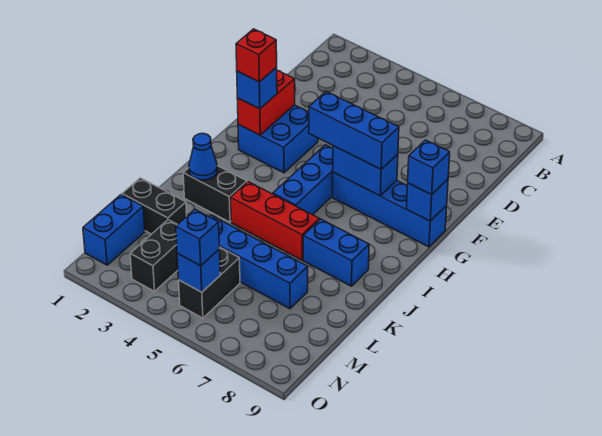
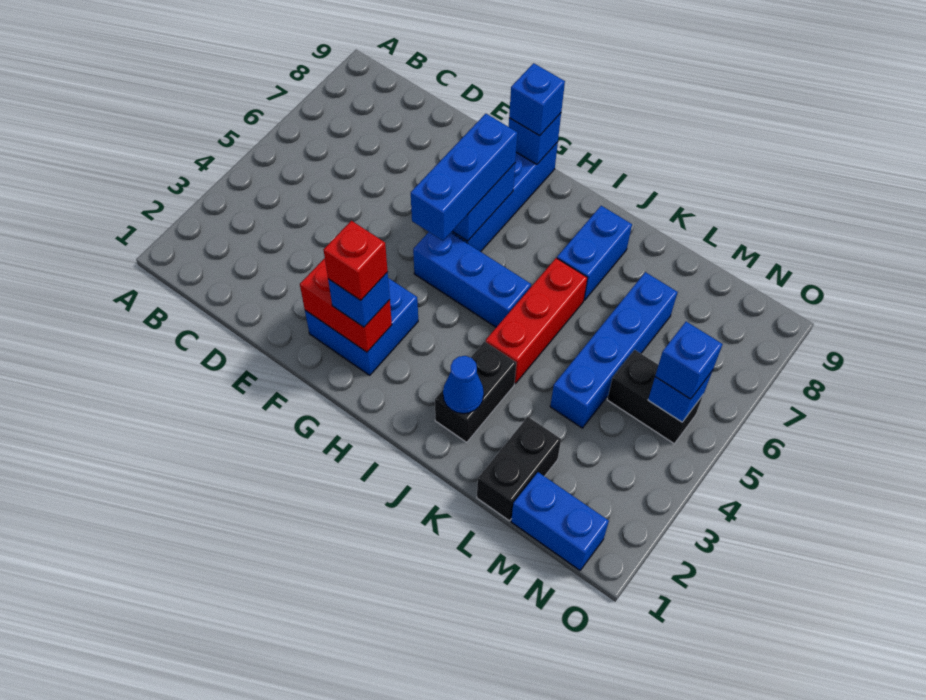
black 1x2 brick [130,220,178,291] -> none

